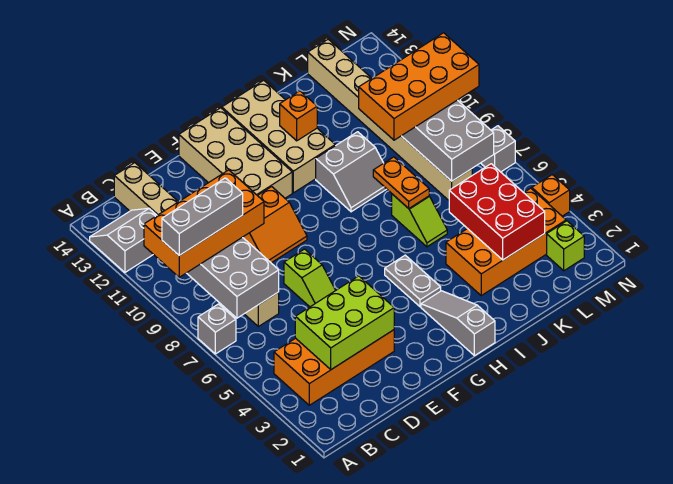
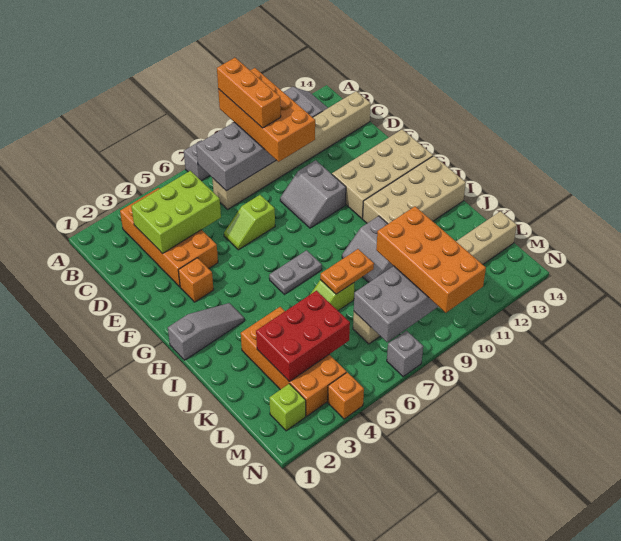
grey 1x3 brick [162,178,243,255] -> orange 1x3 brick [217,58,281,128]
lime 2x3 brick [295,276,394,369] -> lime 2x3 brick turned to [131,171,221,254]
orange 2x2 slope [243,187,307,263] -> grey 2x2 slope [280,160,346,228]
grey 1x2 plate [385,255,441,307] -> grey 1x2 plate moved to [269,250,322,294]
orange 1x1 brick [280,91,317,141] -> orange 1x1 brick moved to [178,258,214,302]

